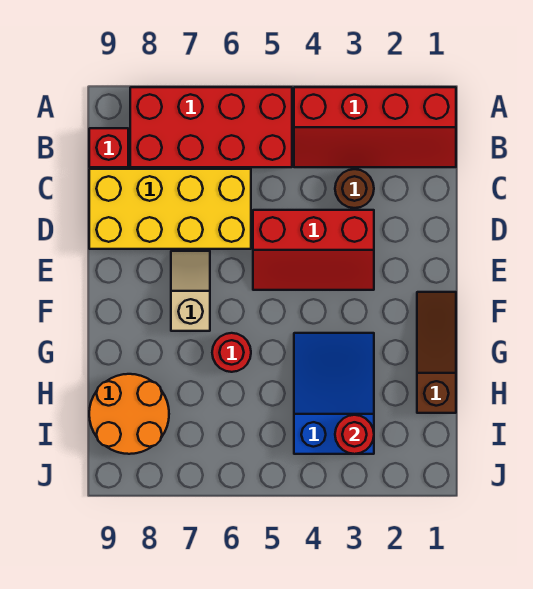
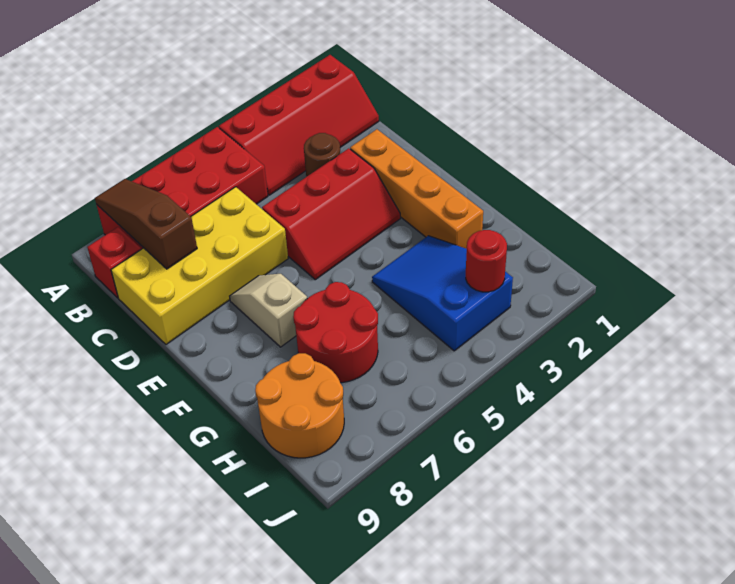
none -> orange 1x4 brick [350,129,483,249]
brown 1x3 slope [417,292,456,413] -> brown 1x3 slope moved to [95,179,197,269]
red 1x1 round brick [212,333,251,372] -> red 2x2 round brick [293,282,378,383]

